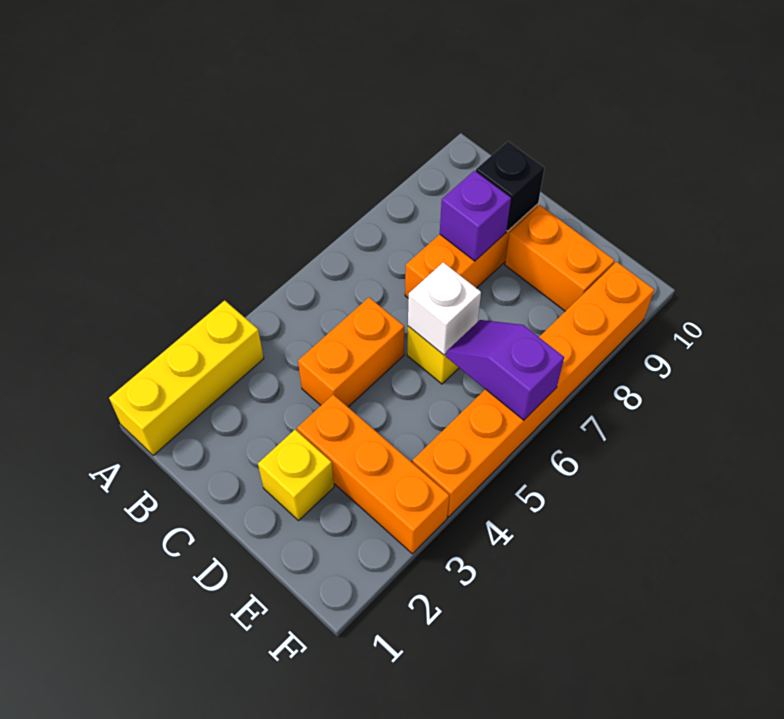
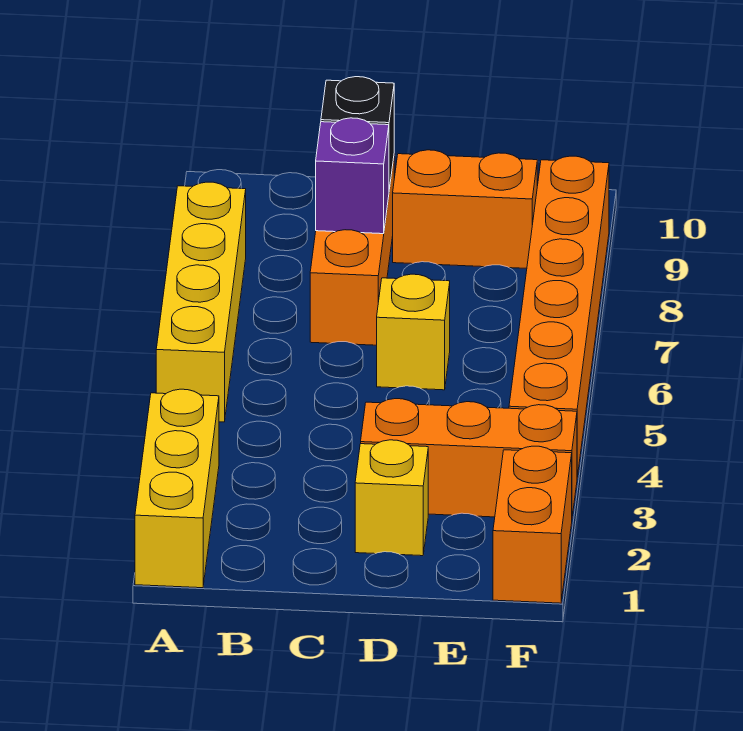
none -> yellow 1x4 brick [156,182,246,422]
orange 1x2 brick [298,298,404,407] -> orange 1x2 brick moved to [493,446,572,603]
white 1x1 brick [408,262,481,355] -> none
purple 1x2 slope [446,320,564,420] -> none

